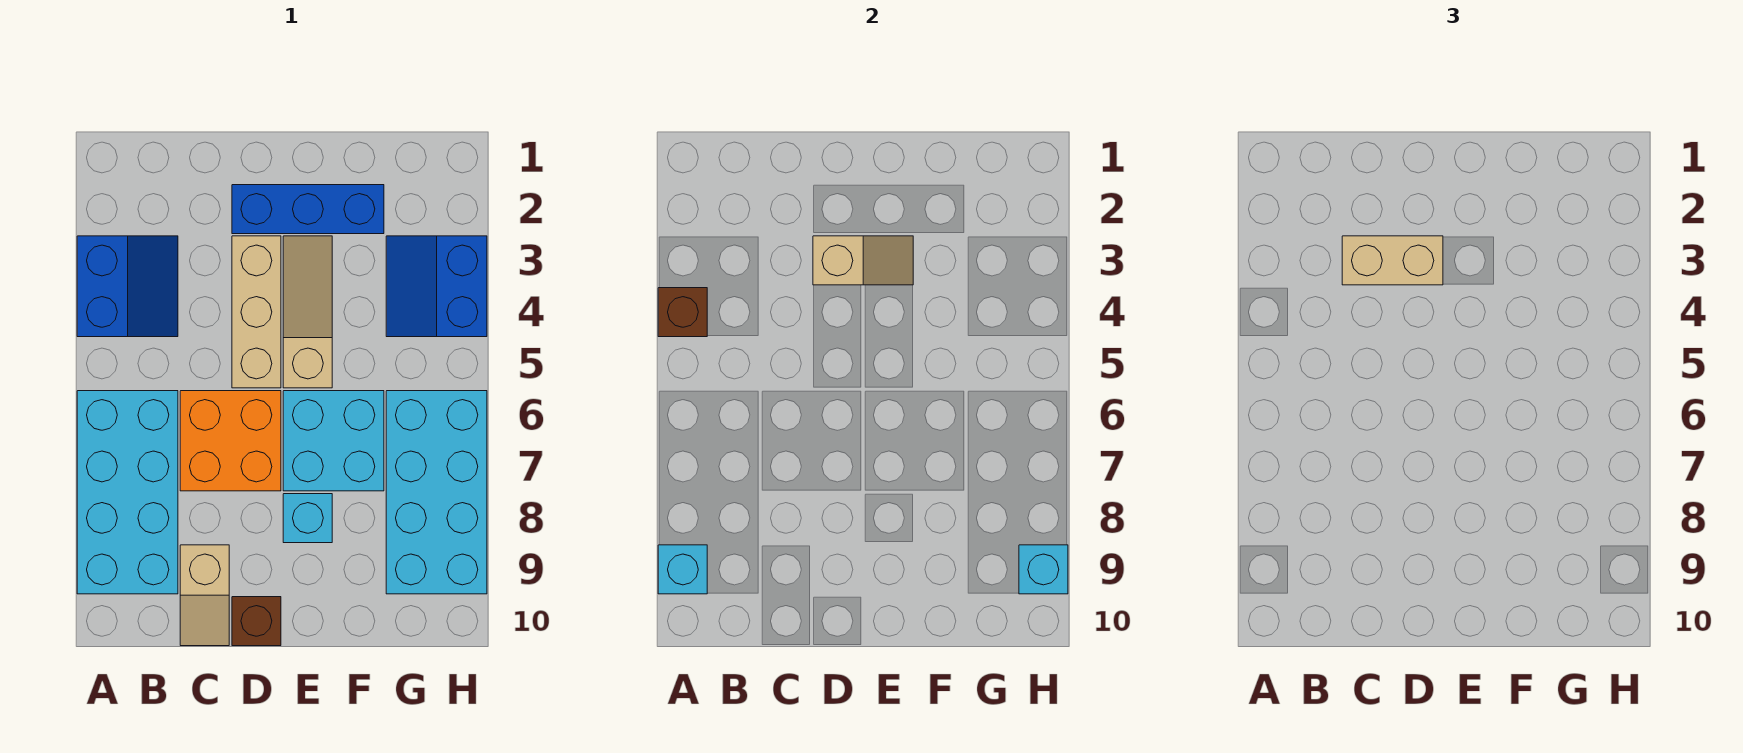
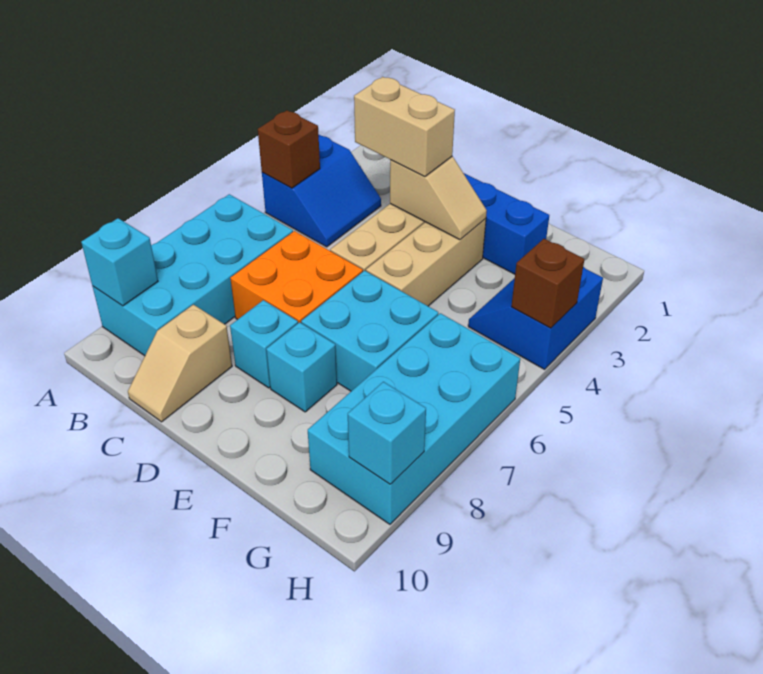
none -> cyan 1x1 brick [230,300,298,388]
brown 1x1 brick [232,597,281,646] -> brown 1x1 brick moved to [511,239,584,328]
tan 1x3 slope [283,236,332,388] -> tan 1x3 brick [366,219,486,306]

